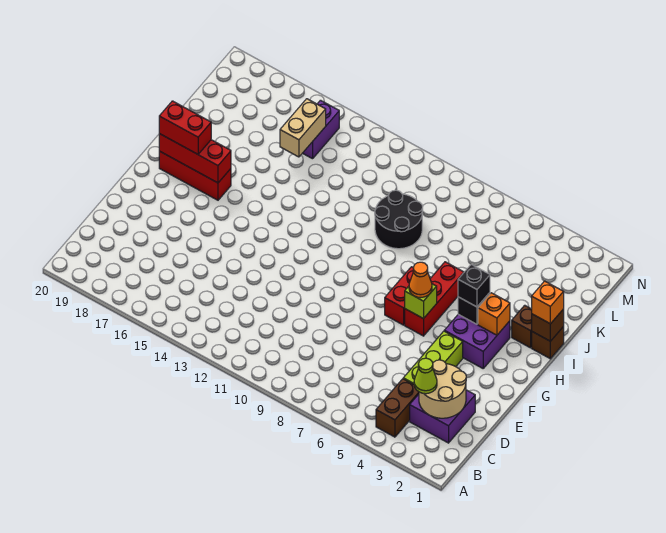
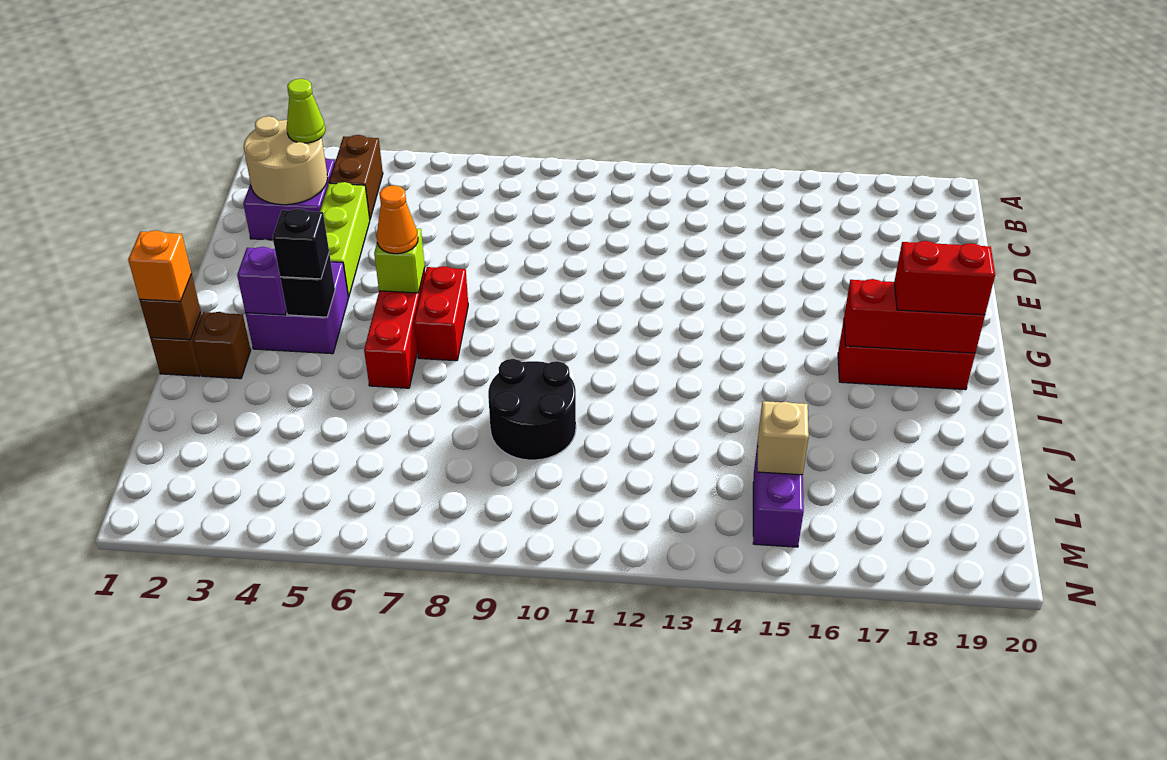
orange 1x1 brick [478,293,510,335] -> purple 1x1 brick [237,247,286,315]
tan 1x2 brick [280,99,326,157] -> tan 1x1 brick [758,401,809,475]

